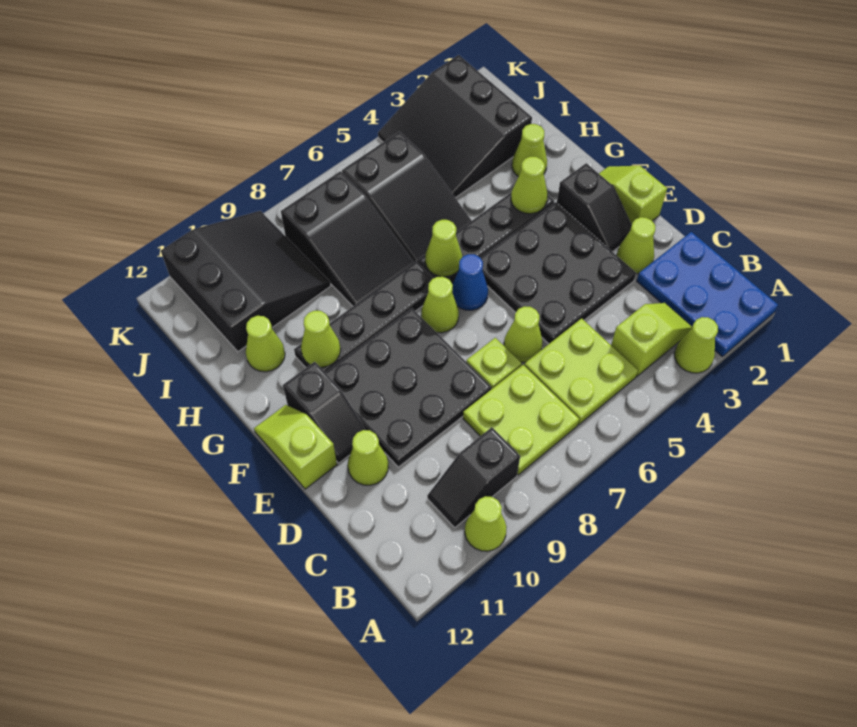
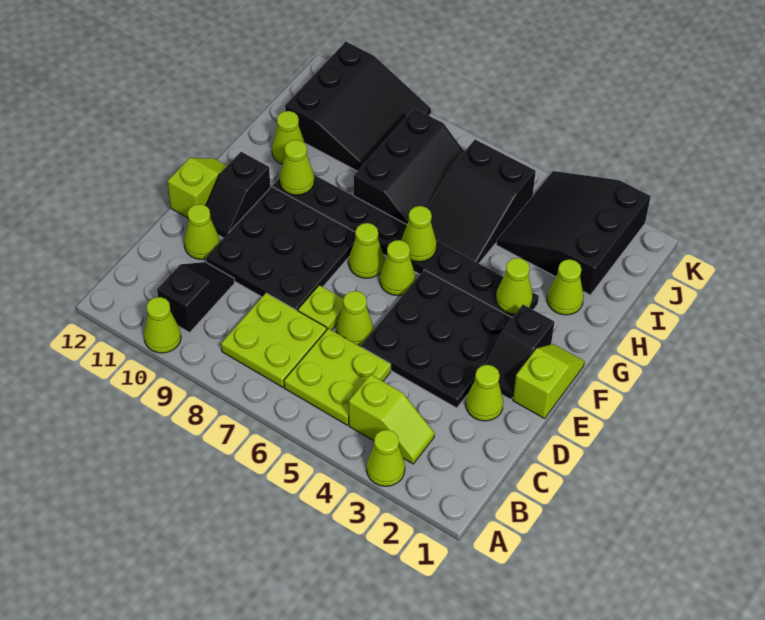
blue 2x3 plate [637,232,778,356] -> none
black 1x2 slope [427,427,520,528] -> black 1x2 slope turned to [157,262,235,333]
blue 1x1 cone [452,254,488,310] -> lime 1x1 cone [380,240,416,296]
black 2x3 slope [281,171,414,306] -> black 2x3 slope turned to [354,108,464,224]

